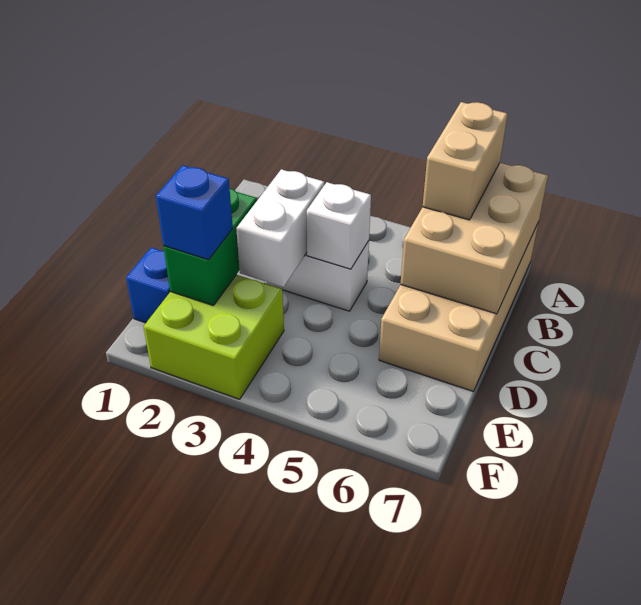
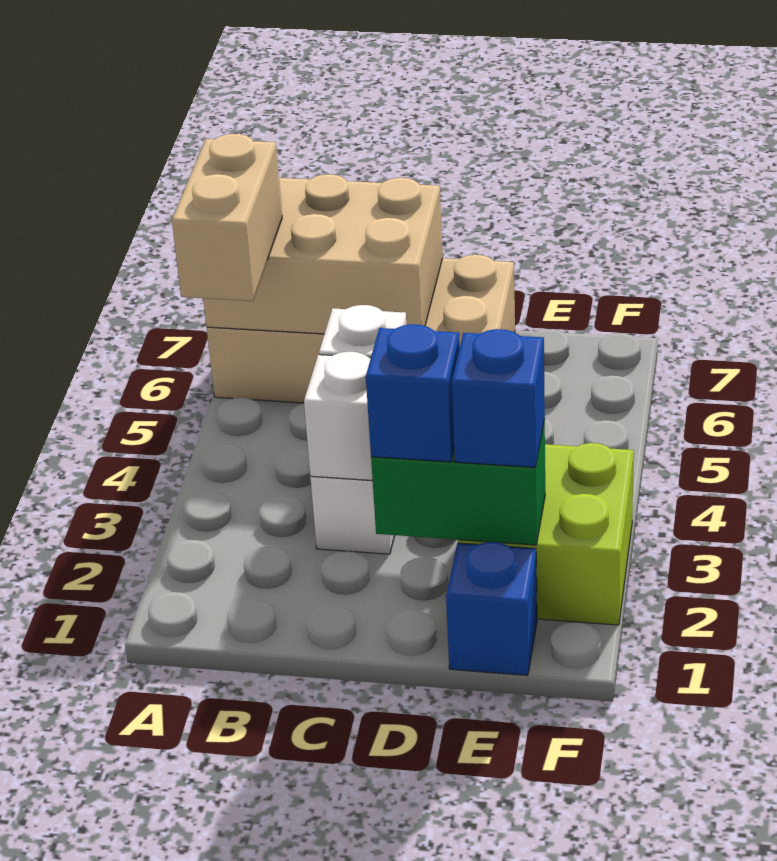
tan 1x2 brick [423,102,507,220] -> tan 1x2 brick turned to [172,134,282,301]
none -> blue 1x1 brick [366,324,460,462]

